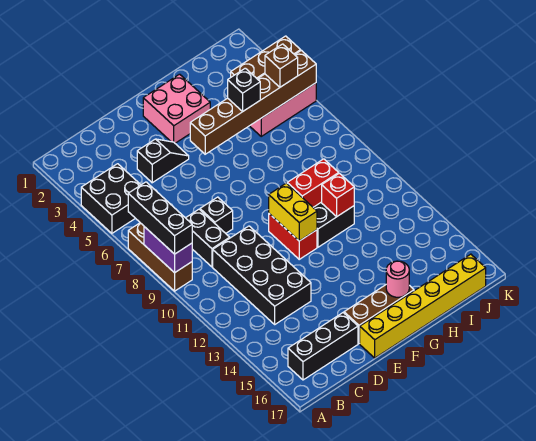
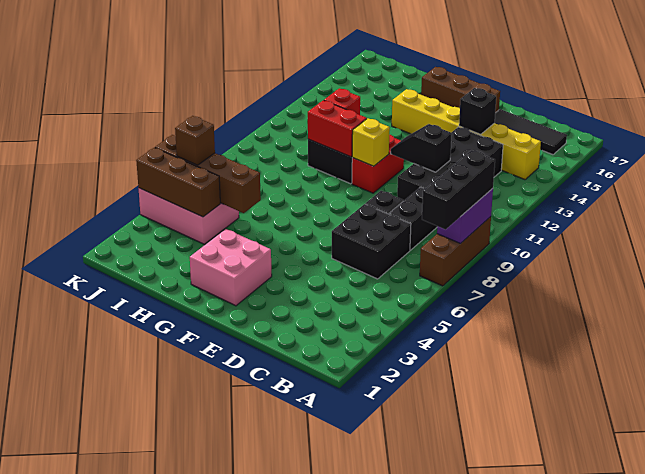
black 2x2 brick [81,164,141,233] -> black 2x2 brick moved to [332,204,411,279]
black 1x3 brick [288,313,358,380] -> black 1x3 tile [495,109,567,155]
black 1x2 slope [137,139,189,183] -> black 1x2 slope moved to [391,124,452,172]
yellow 1x6 brick [360,254,486,358] -> yellow 1x6 brick moved to [392,89,541,180]
brown 1x6 brick [190,50,316,154] -> brown 1x4 brick [155,135,261,213]
yellow 1x2 brick [269,183,317,241] -> yellow 1x1 brick [352,118,390,166]
pink 1x1 round brick [386,261,409,297] -> none
black 1x1 brick [228,68,260,112] -> black 1x1 brick moved to [459,88,496,134]

